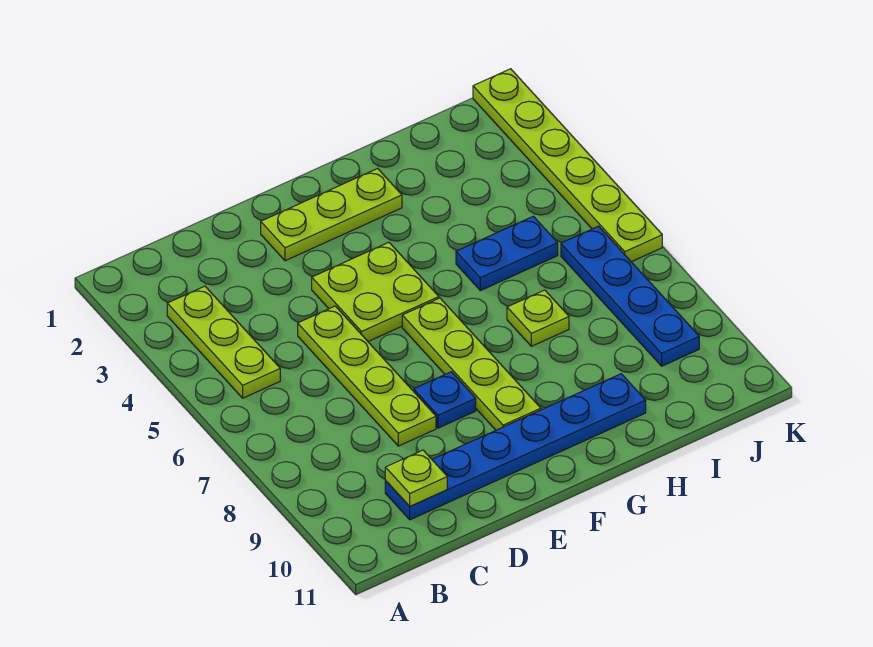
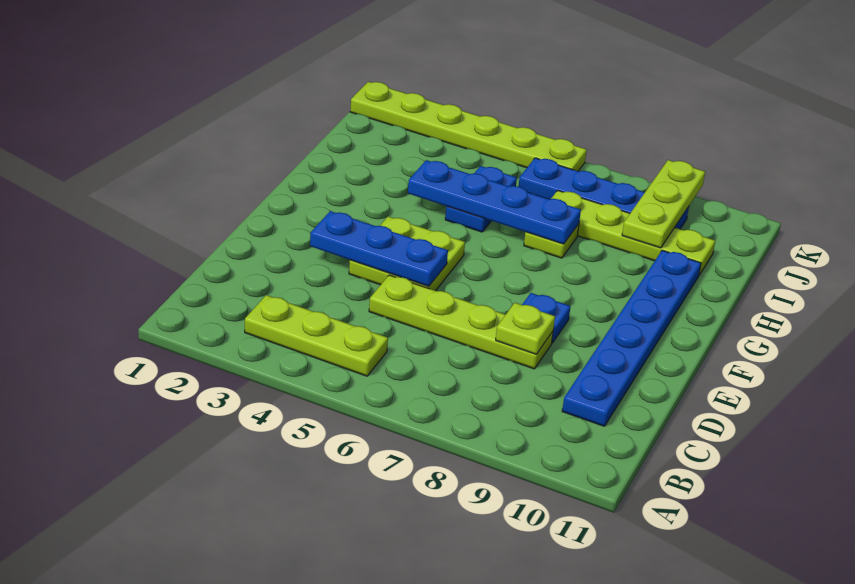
lime 1x1 plate [385,450,447,506] -> lime 1x1 plate moved to [496,303,555,354]
lime 1x3 plate [261,169,402,261] -> lime 1x3 plate moved to [622,160,705,248]
none -> blue 1x3 plate [310,211,448,286]
lime 1x4 plate [402,298,541,430] -> lime 1x4 plate moved to [551,190,715,275]
none -> blue 1x4 plate [408,160,581,244]

